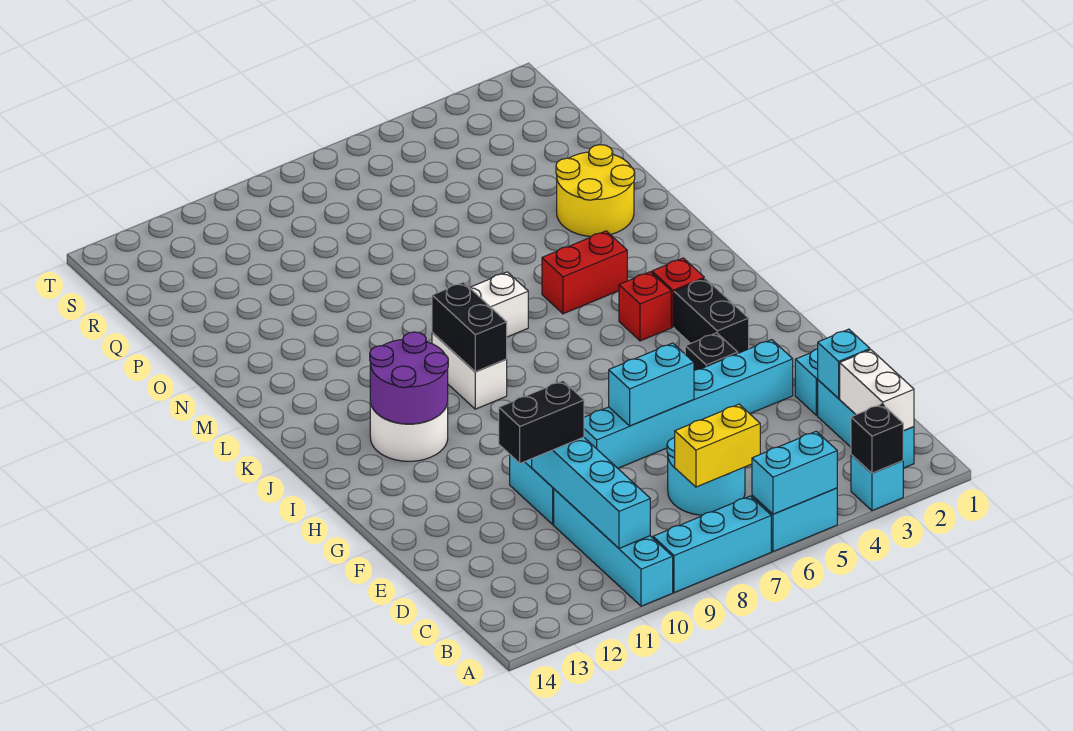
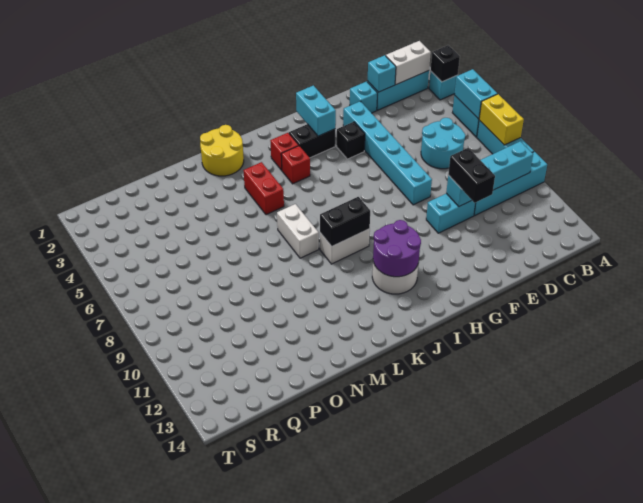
yellow 1x2 brick [675,404,760,487] -> yellow 1x2 brick moved to [479,94,524,145]
cyan 1x2 brick [609,343,694,426] -> cyan 1x2 brick moved to [296,85,336,136]
yellow 2x2 round brick [556,145,635,236] -> yellow 2x2 round brick moved to [200,125,244,176]

